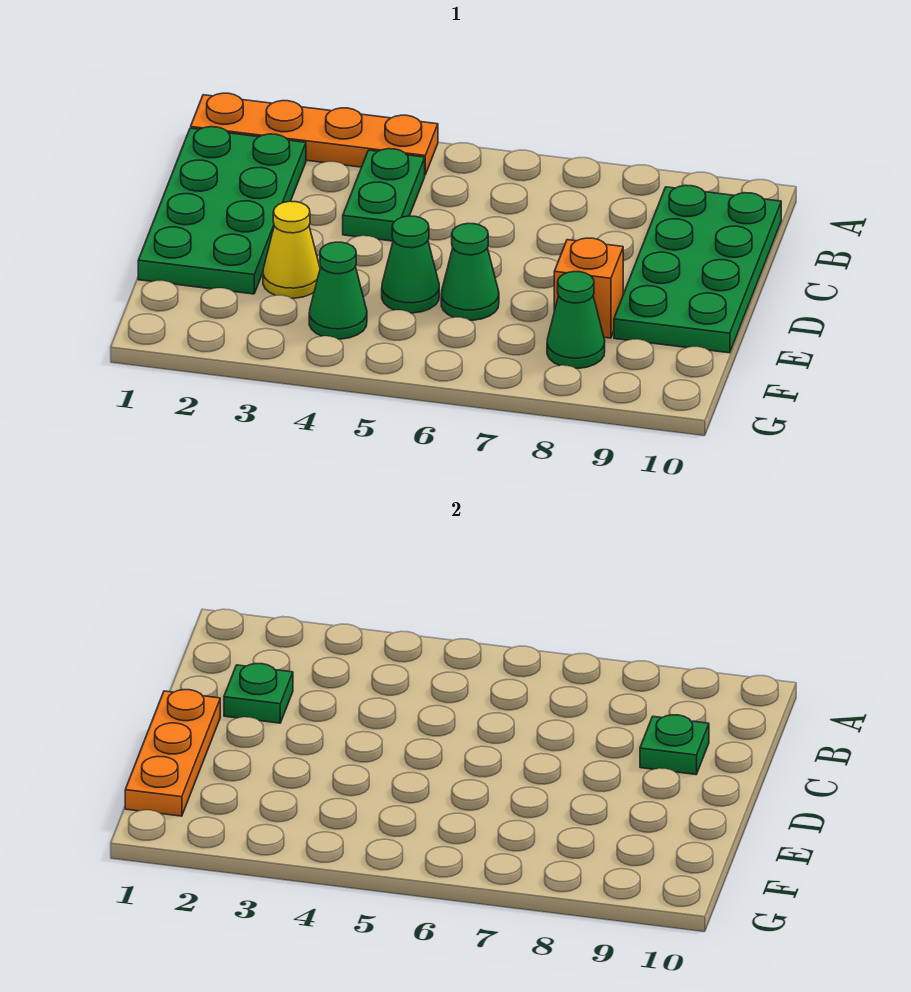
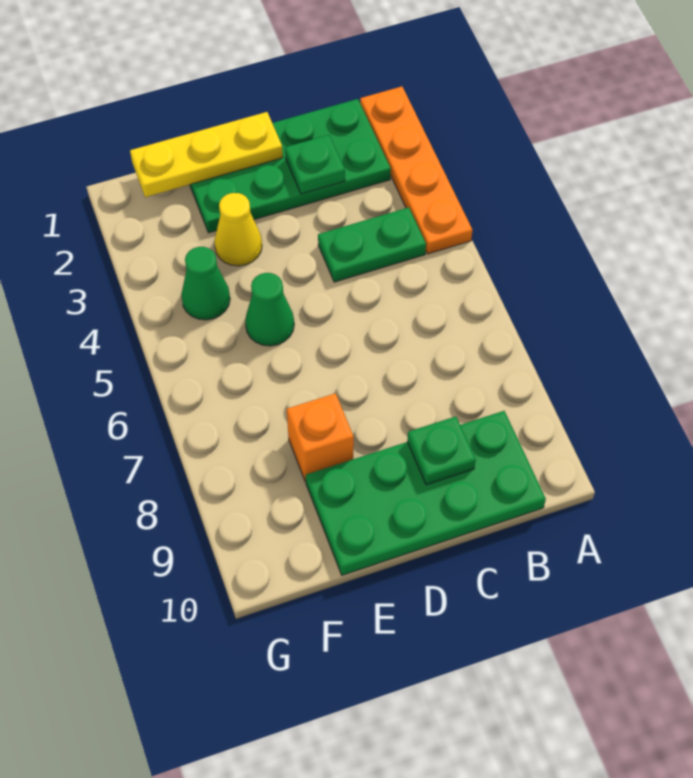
orange 1x3 plate [125,690,220,816] -> yellow 1x3 plate [130,112,283,197]
green 1x1 cone [441,224,499,320] -> none
green 1x1 cone [547,272,605,368] -> none

